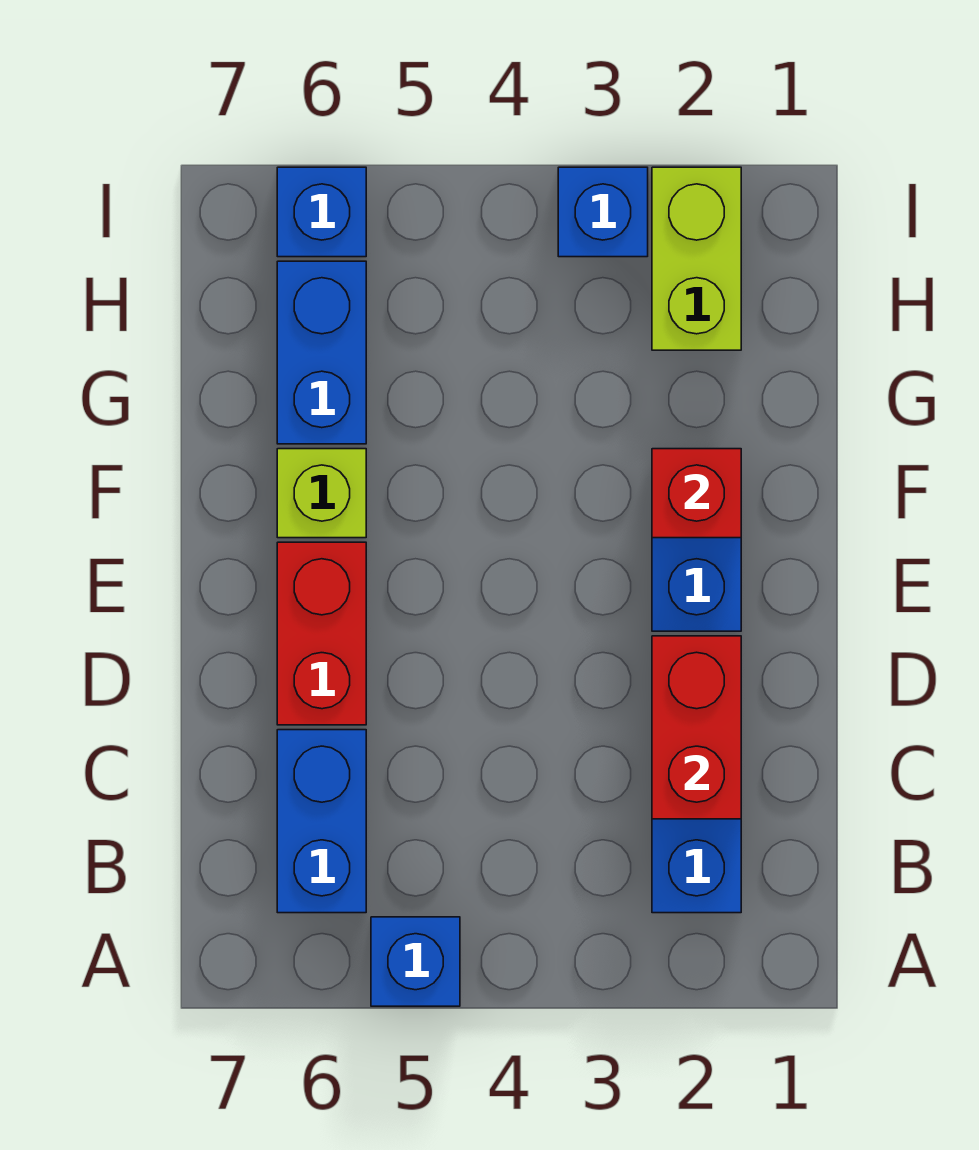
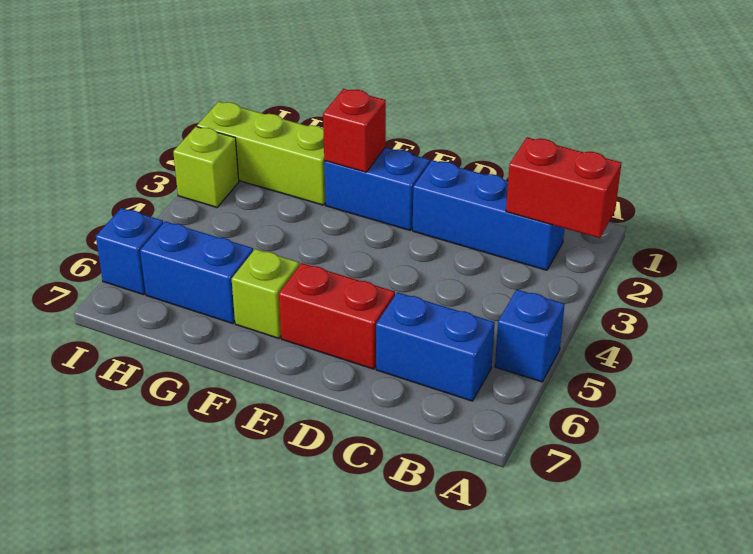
red 1x2 brick [652,636,741,819] -> red 1x2 brick moved to [506,137,621,238]
lime 1x2 brick [652,167,741,350] -> lime 1x3 brick [197,102,326,205]
blue 1x1 brick [558,167,648,257] -> lime 1x1 brick [173,127,239,207]

